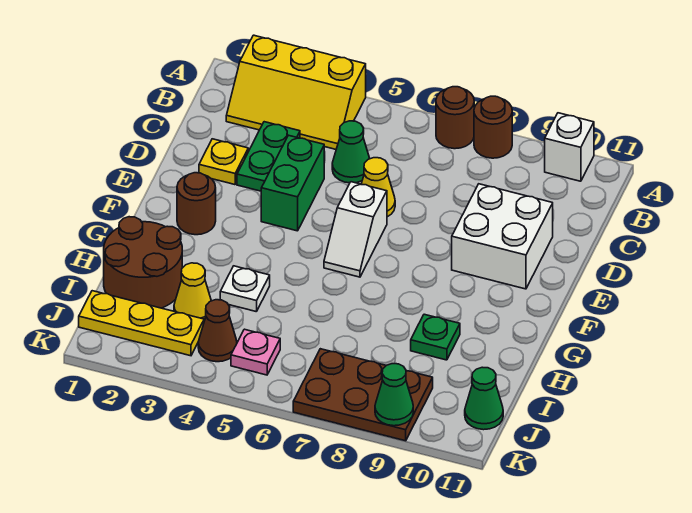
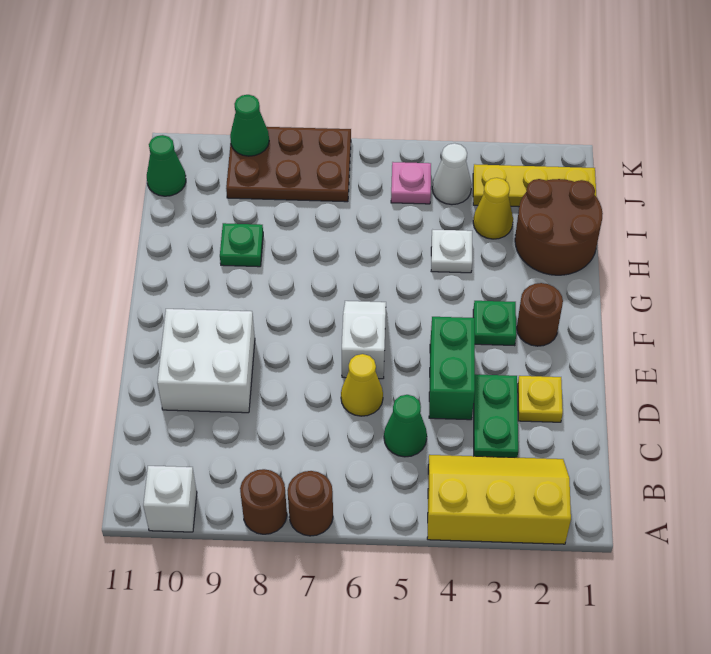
none -> green 1x1 plate [473,301,516,346]
brown 1x1 cone [198,300,237,362] -> white 1x1 cone [432,143,472,205]

